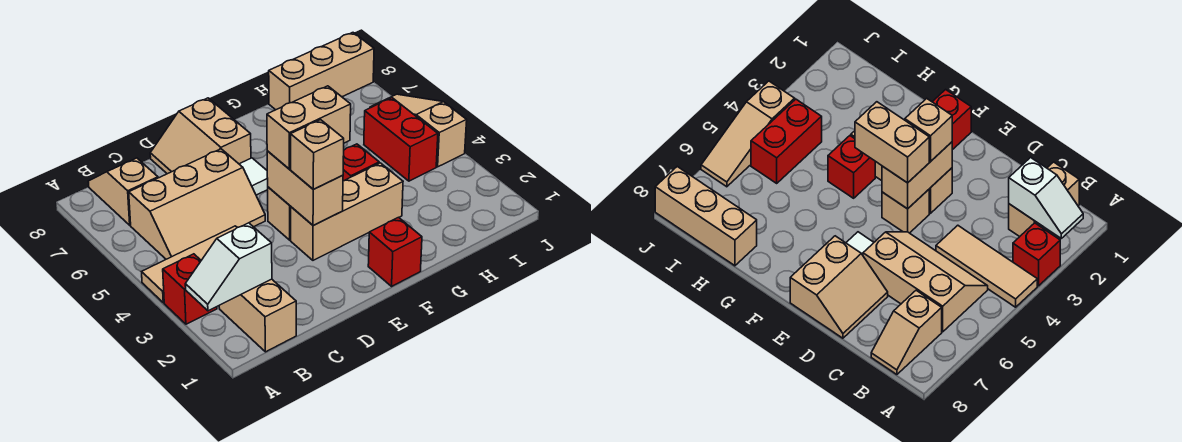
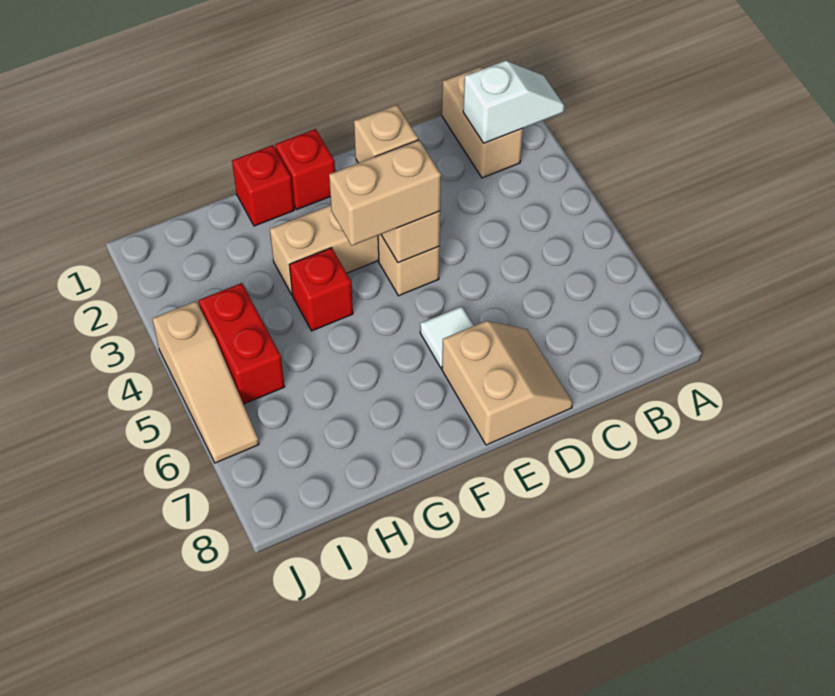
red 1x1 brick [163,254,217,324] -> red 1x1 brick moved to [232,145,294,226]
tan 1x3 tile [142,226,237,303] -> none
tan 2x3 slope [129,149,265,259] -> none
tan 1x2 slope [88,158,158,225] -> none
tan 1x3 brick [269,33,374,110] -> none

